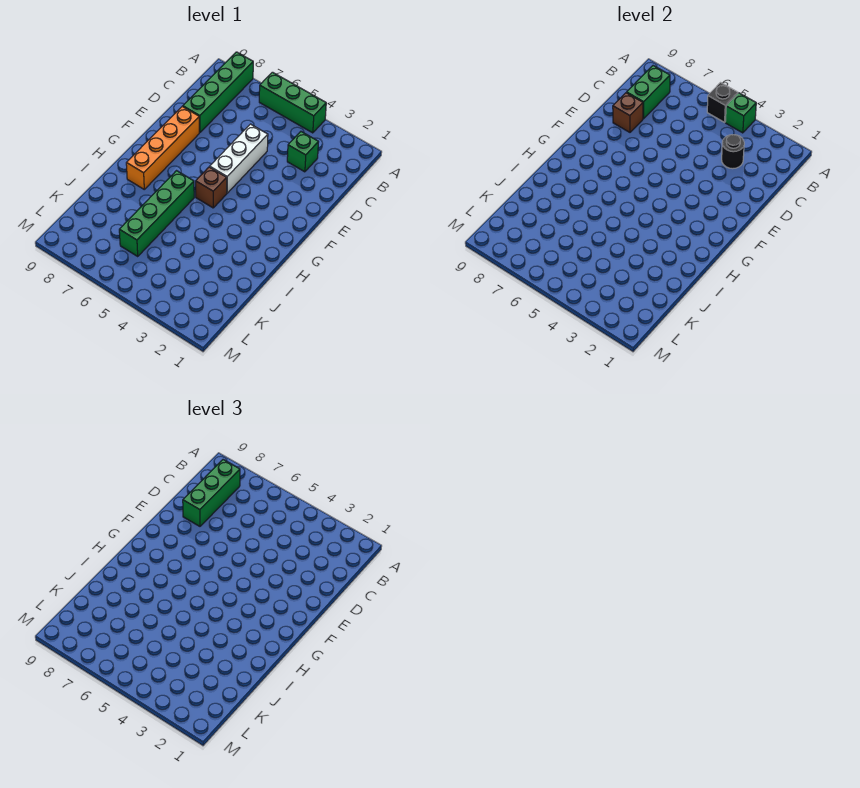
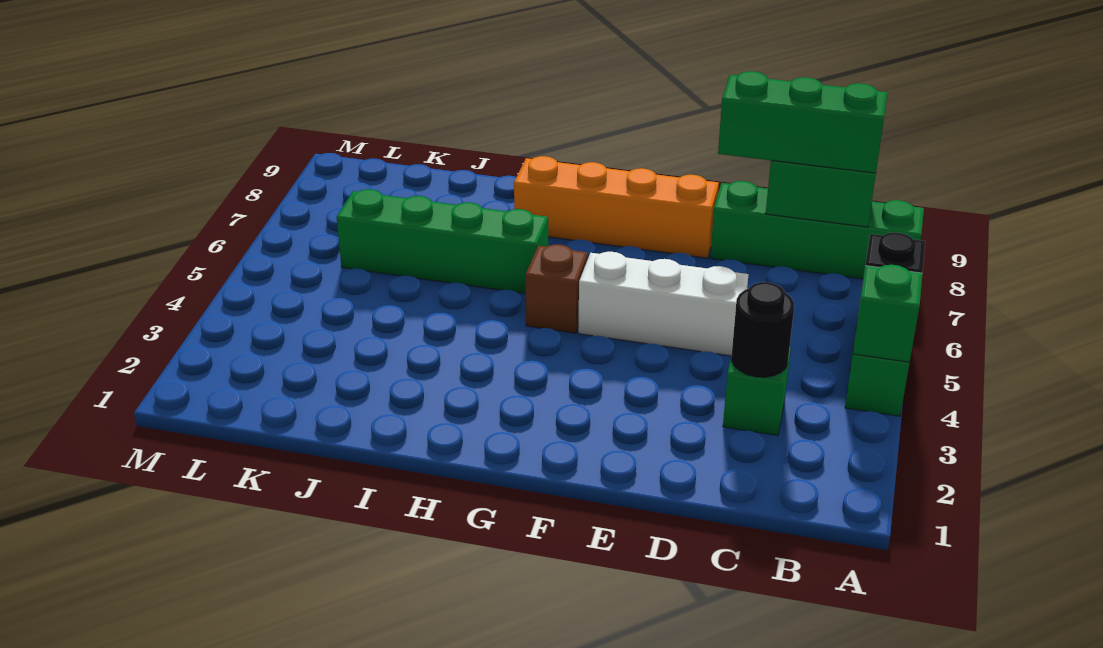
brown 1x1 brick [613,93,643,132] -> none

